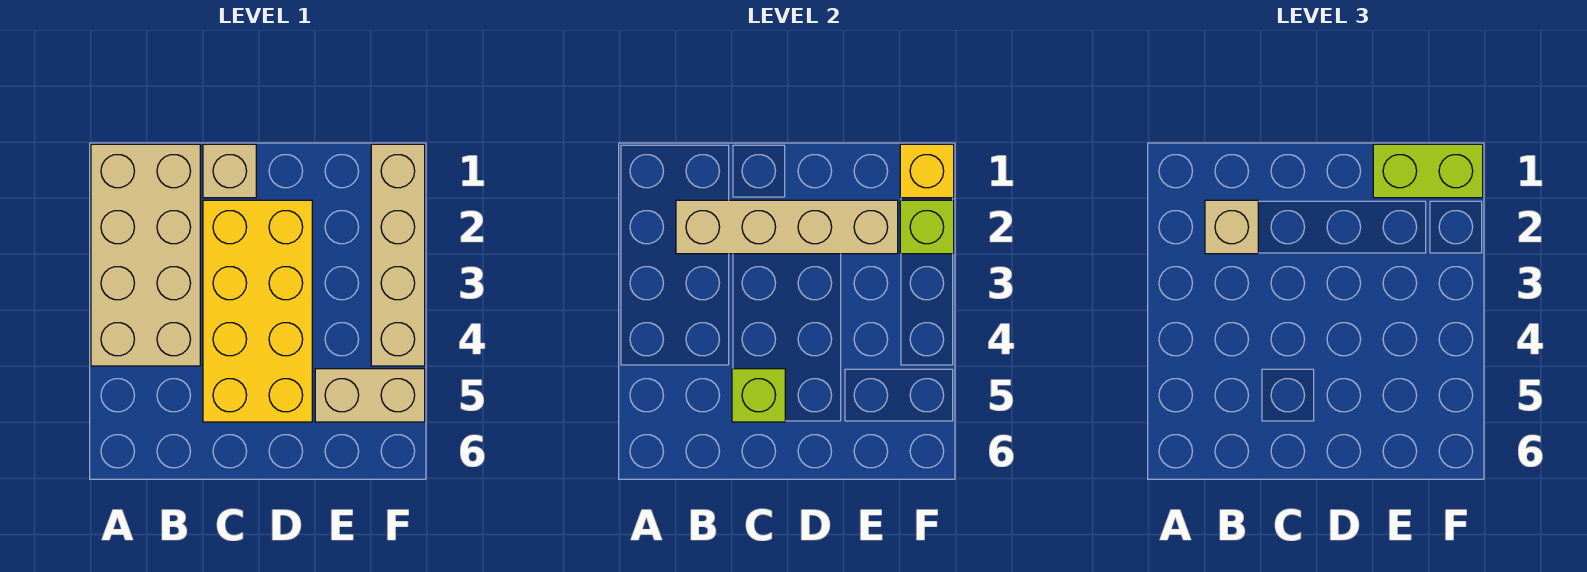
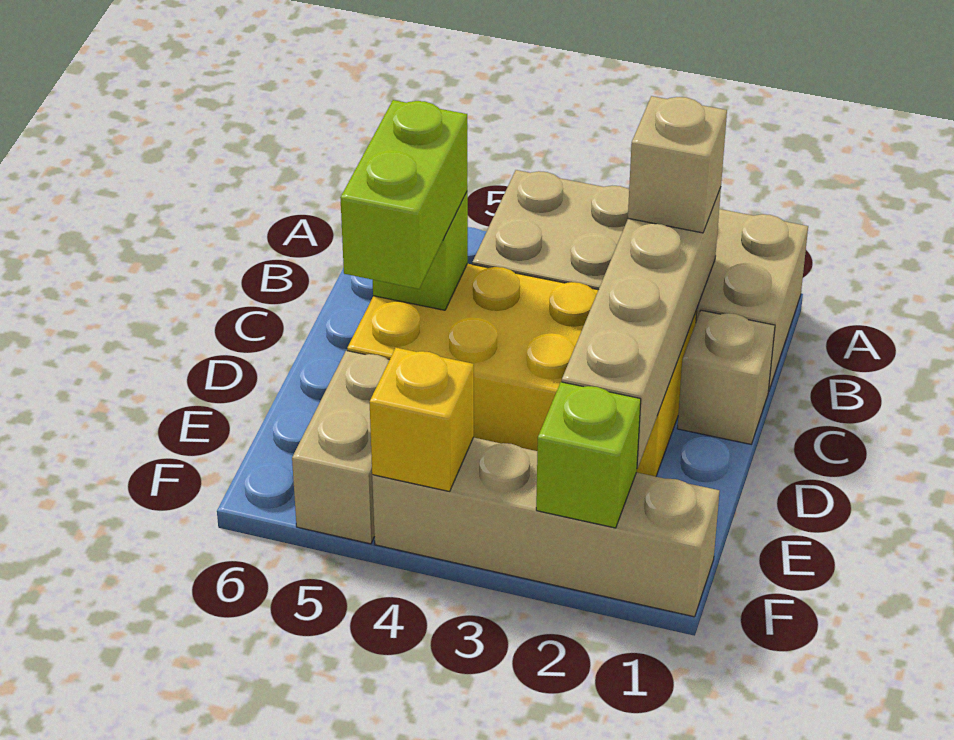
lime 1x2 brick [1373,144,1483,198] -> lime 1x2 brick moved to [340,100,467,289]
yellow 1x1 brick [900,144,954,198] -> yellow 1x1 brick moved to [370,348,474,491]

